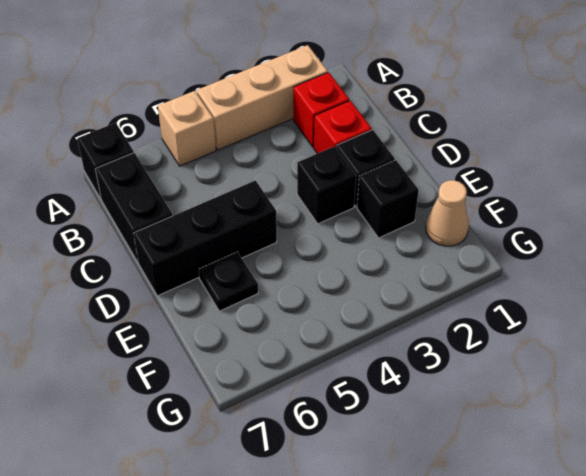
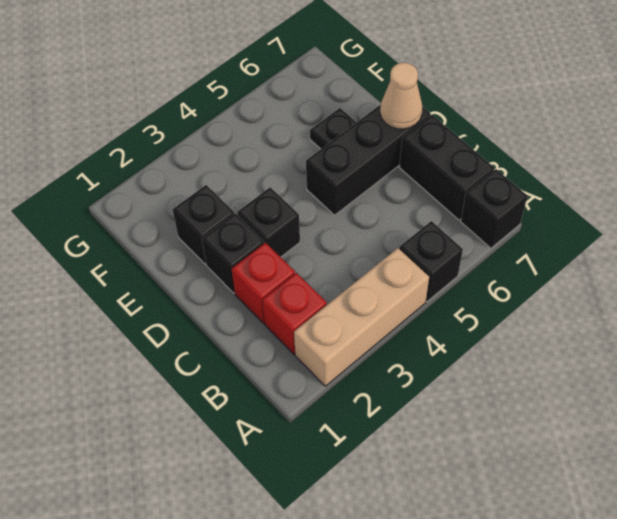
tan 1x1 brick [158,91,216,166] -> black 1x1 brick [399,221,463,301]
tan 1x1 cone [426,180,469,246] -> tan 1x1 cone moved to [380,63,422,129]

